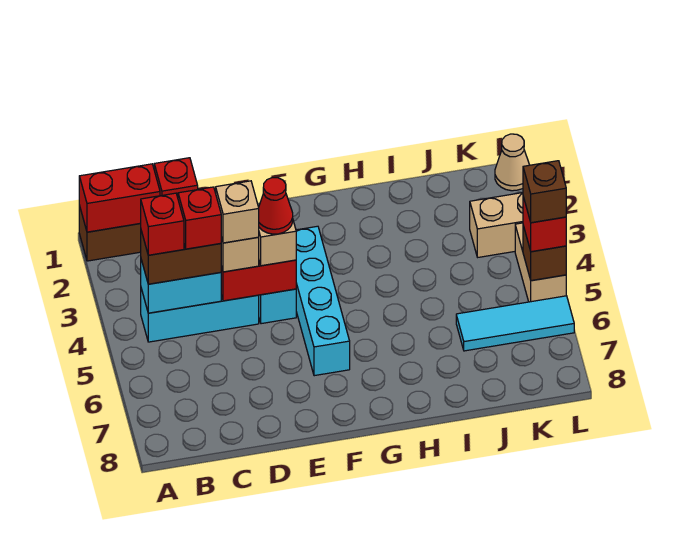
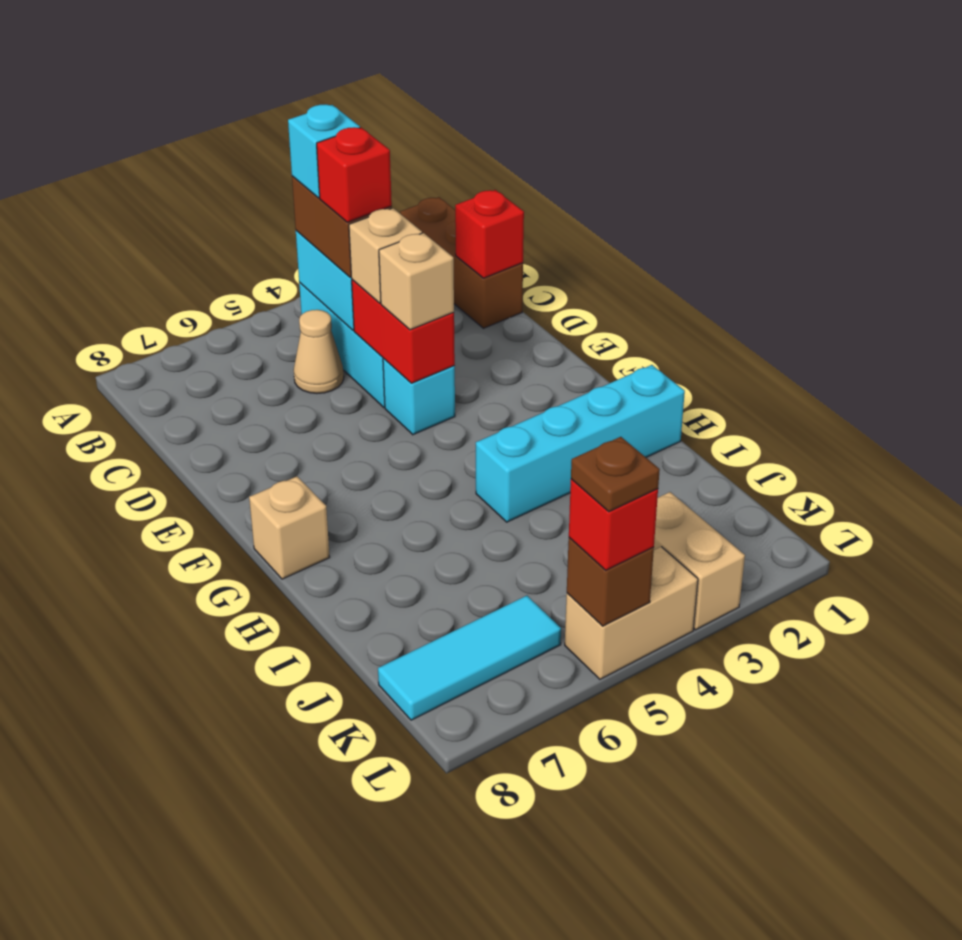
red 1x2 brick [79,164,160,232] -> none
red 1x1 brick [140,193,184,255] -> cyan 1x1 brick [288,104,360,198]
tan 1x1 brick [216,181,259,243] -> tan 1x1 brick moved to [249,476,330,579]
red 1x1 cone [259,178,293,234] -> none
cyan 1x4 brick [296,226,350,376] -> cyan 1x4 brick moved to [476,365,685,522]
cyan 1x3 tile [456,296,574,351] -> cyan 1x3 tile turned to [378,596,561,720]
tan 1x1 cone [495,134,529,191] -> tan 1x1 cone moved to [294,310,344,393]
brown 1x1 brick [523,161,566,223] -> brown 1x1 plate [571,437,660,512]

